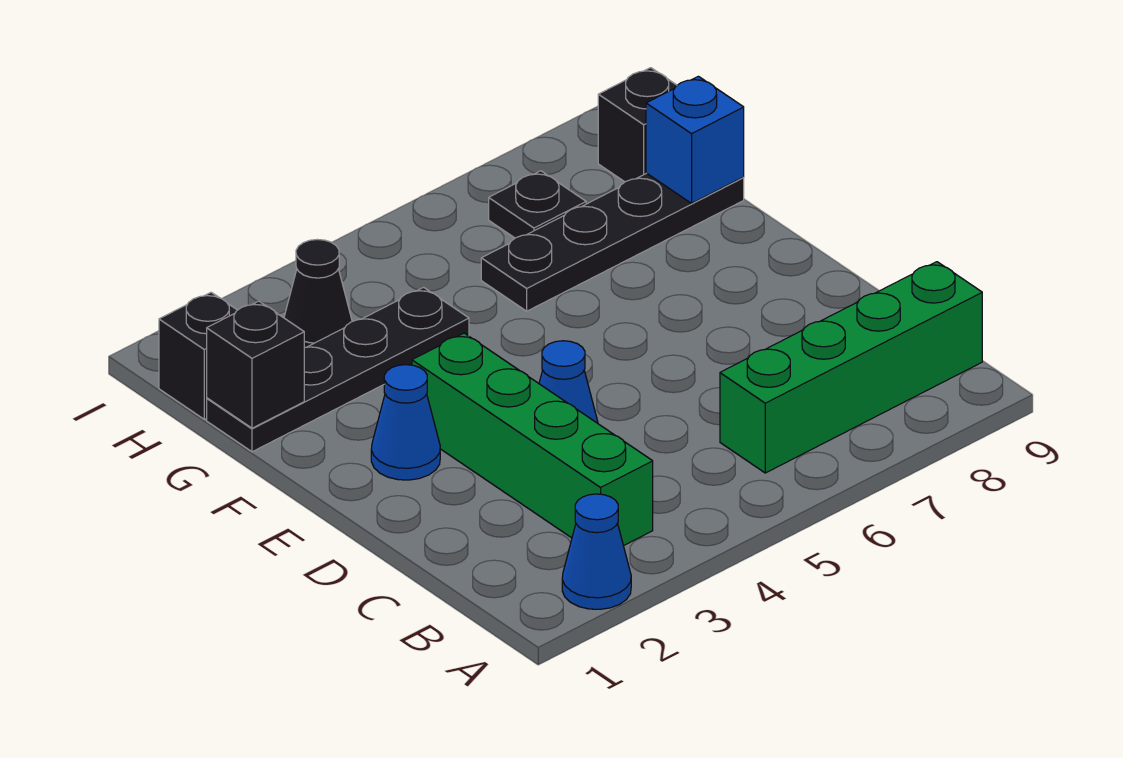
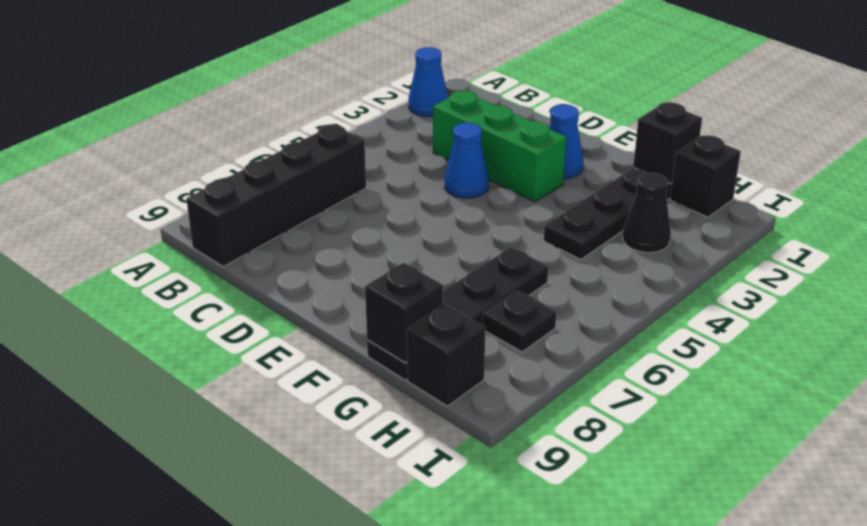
green 1x4 brick [412,333,653,546] -> green 1x3 brick [433,90,566,202]
green 1x4 brick [720,262,982,473] -> black 1x4 brick [186,125,366,267]
blue 1x1 brick [646,76,744,203] -> black 1x1 brick [365,263,443,363]

